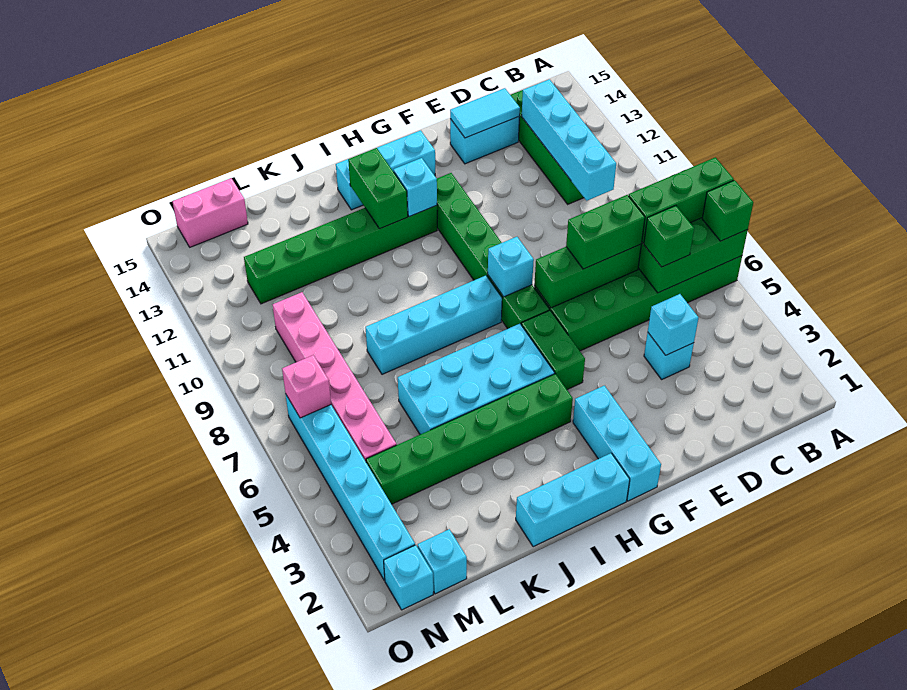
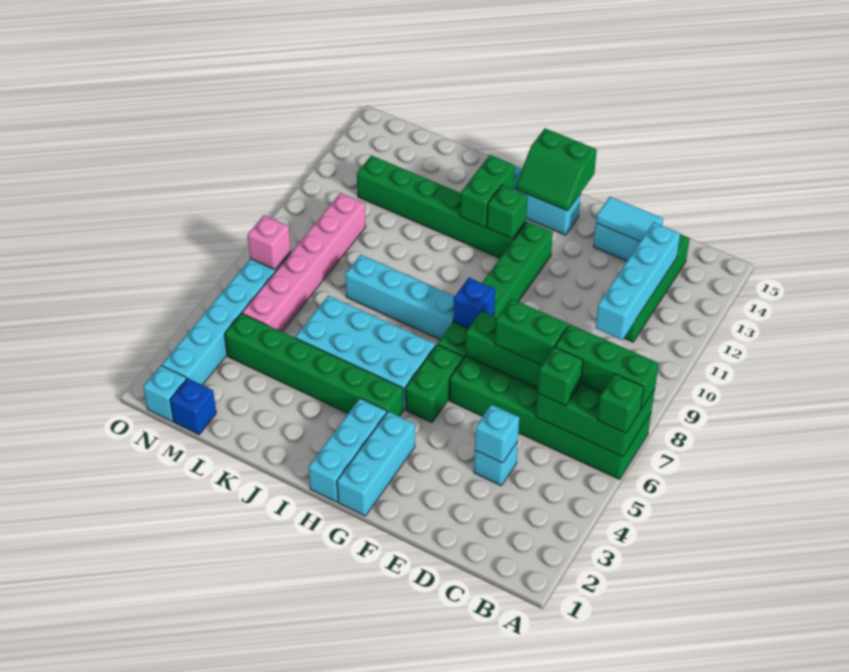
cyan 1x1 brick [488,237,534,297] -> blue 1x1 brick [453,278,495,328]
none -> green 2x2 slope [516,129,597,211]
cyan 1x3 brick [516,453,630,547] -> cyan 1x3 brick turned to [308,398,387,502]
cyan 1x1 brick [393,158,437,217] -> green 1x1 brick [487,185,528,239]
cyan 1x1 brick [418,529,467,594] -> blue 1x1 brick [170,378,216,435]
pink 1x2 brick [172,178,248,247] -> none

